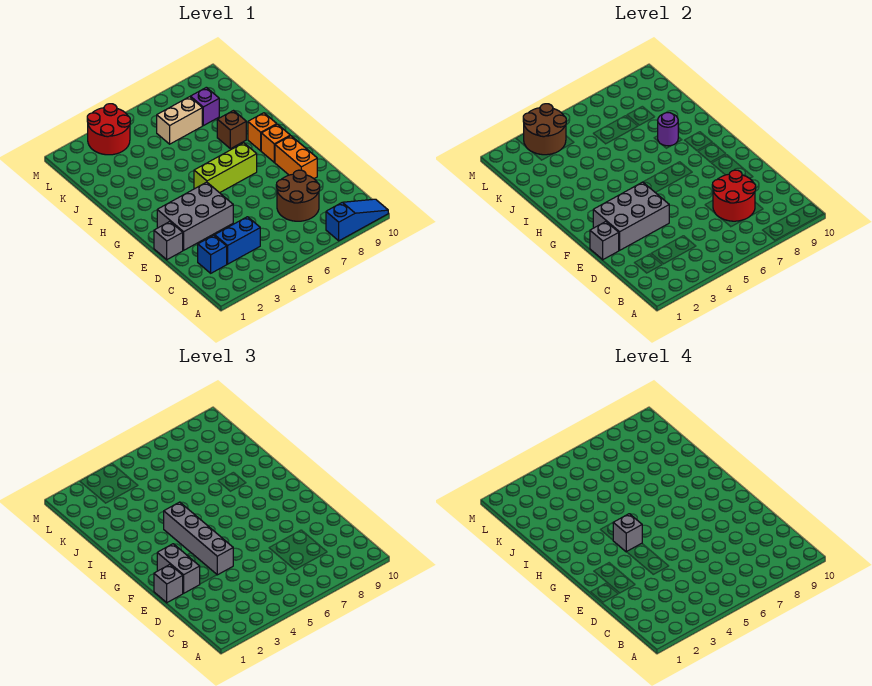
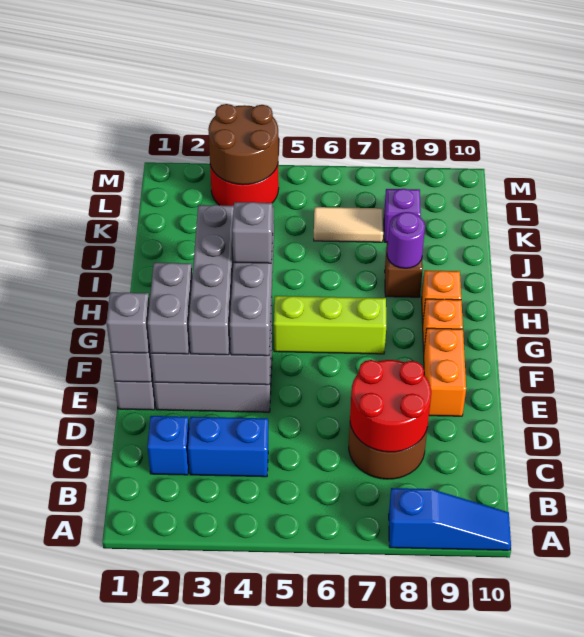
none -> grey 1x4 brick [189,205,234,355]
tan 1x2 brick [157,97,202,144] -> tan 1x2 tile [314,207,383,242]

